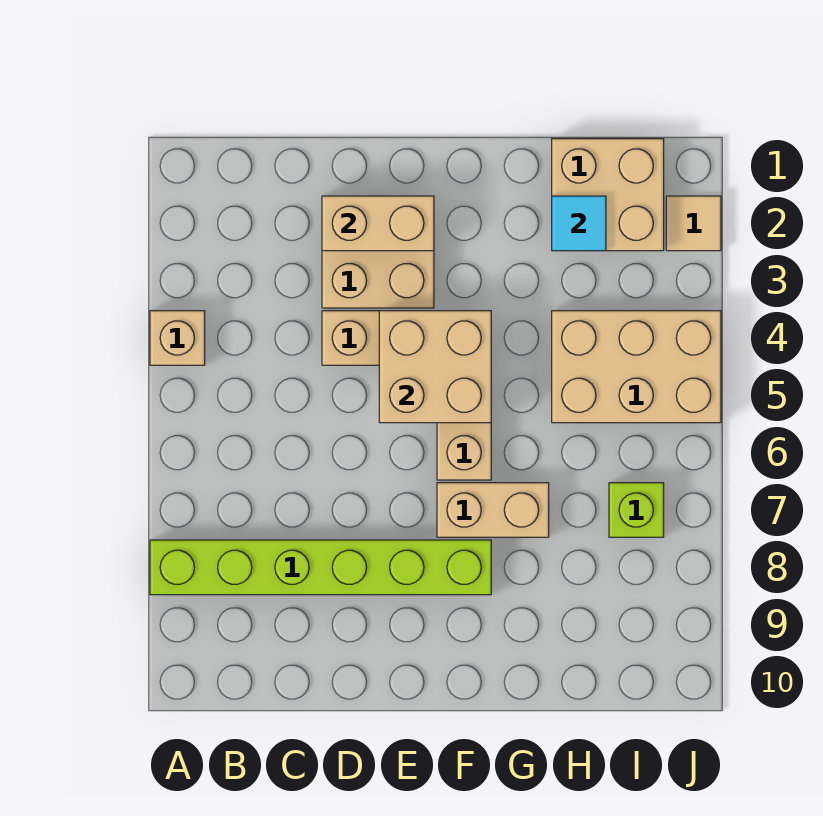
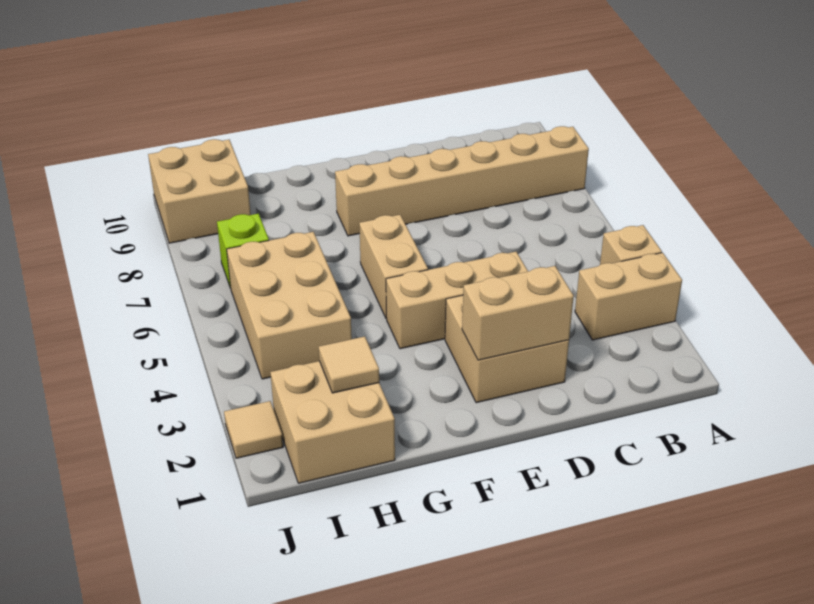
lime 1x6 brick [150,540,491,595] -> tan 1x6 brick [335,126,589,236]
tan 2x2 brick [379,311,491,423] -> tan 2x2 brick moved to [148,139,251,243]
tan 1x2 brick [437,483,549,537] -> tan 1x2 brick moved to [575,253,682,340]
cyan 1x1 tile [552,196,606,251] -> tan 1x1 tile [319,336,379,393]
tan 2x3 brick [552,311,721,423] -> tan 2x3 brick turned to [227,232,352,379]

